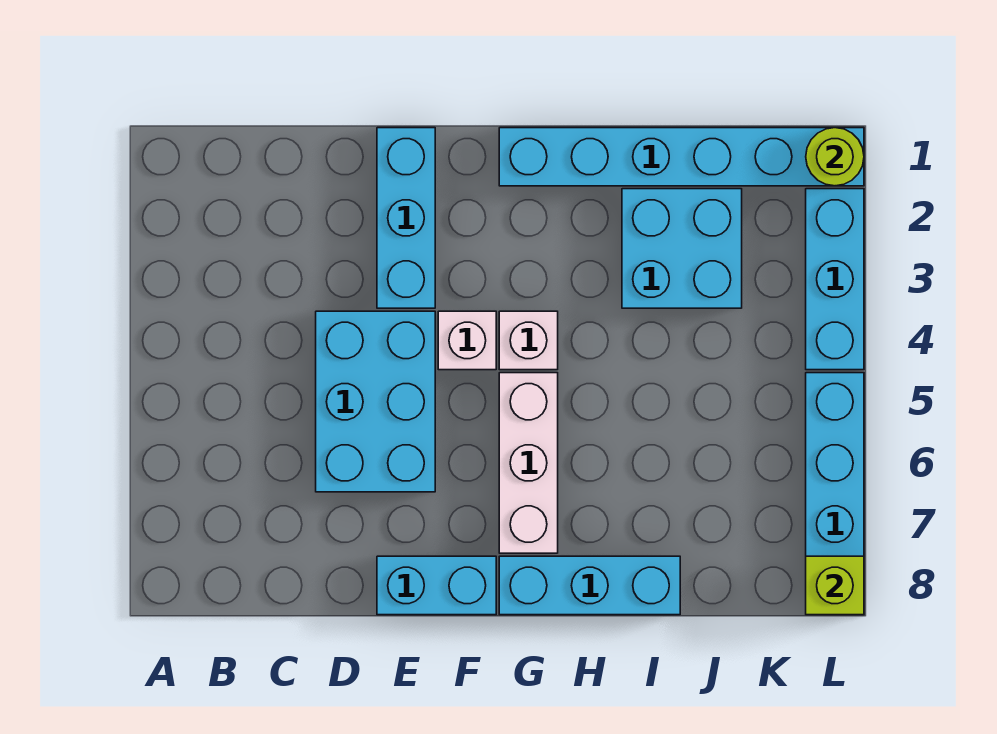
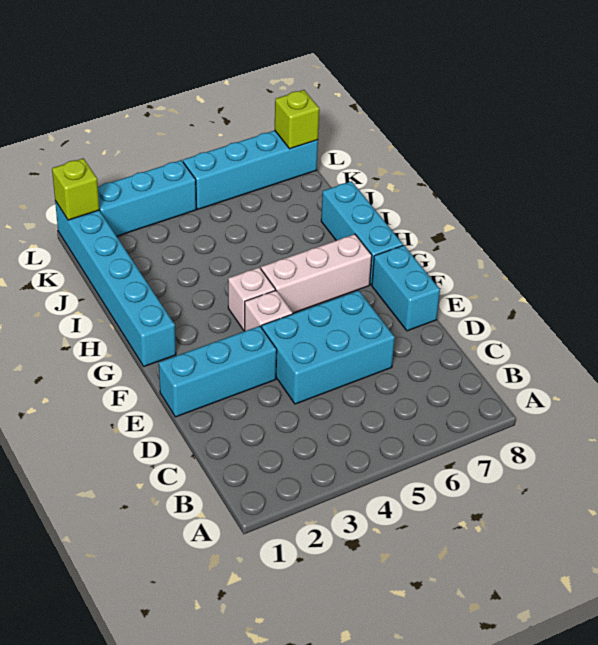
cyan 2x2 brick [622,189,742,308] -> none
lime 1x1 round brick [806,128,864,186] -> lime 1x1 brick [52,158,99,220]

